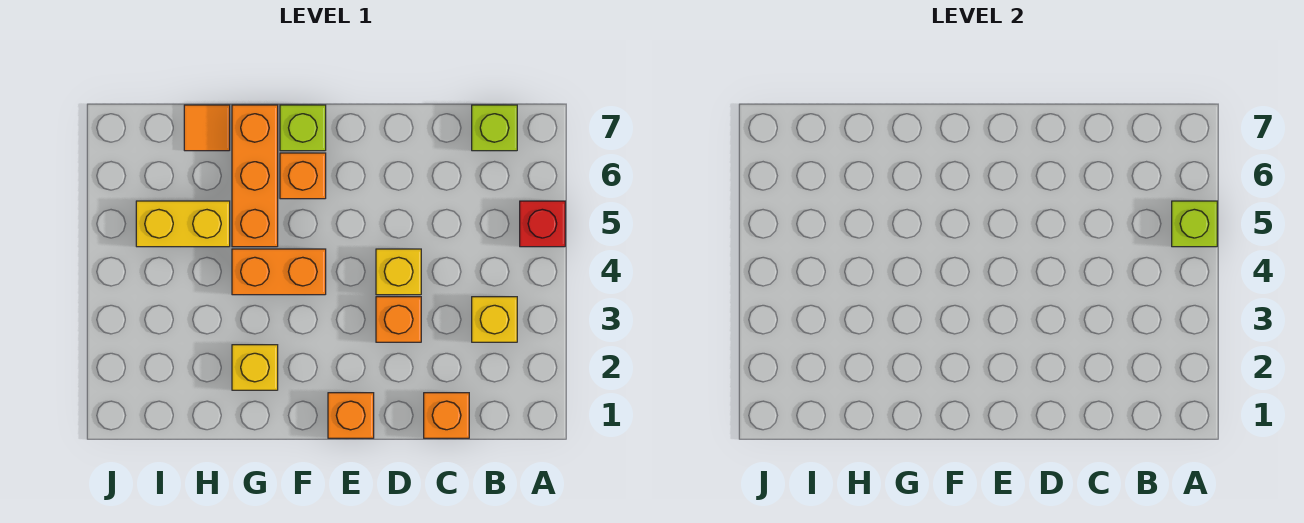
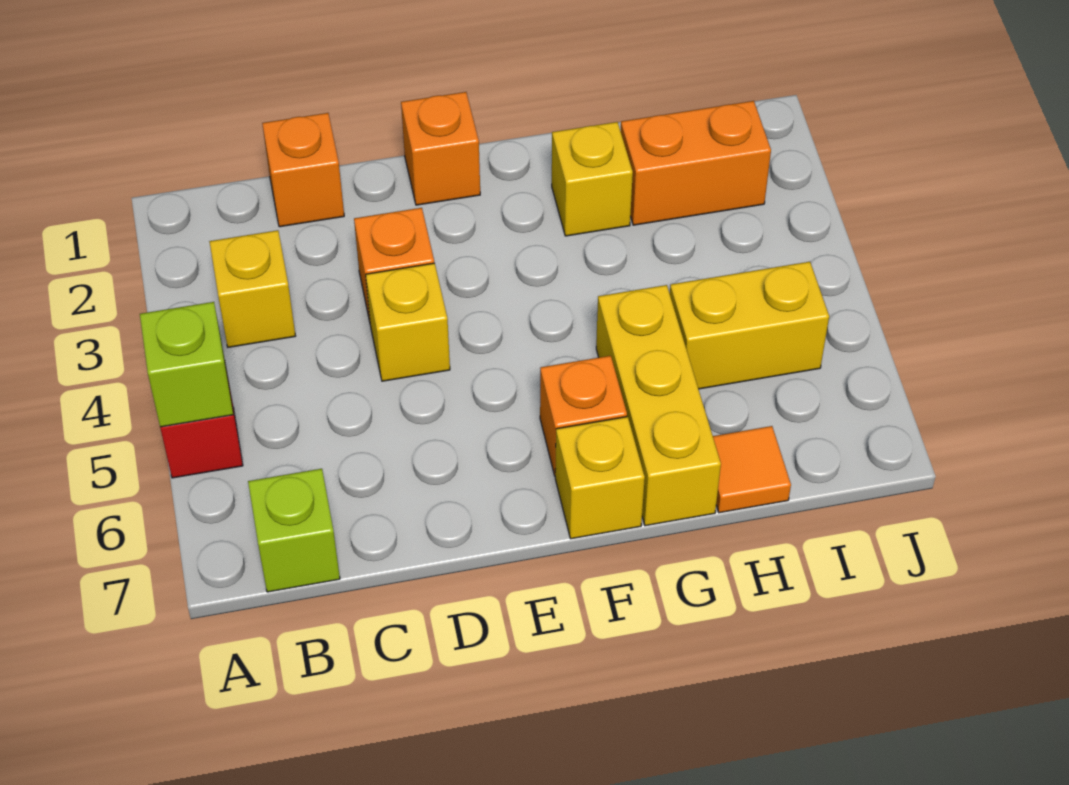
orange 1x2 brick [232,249,326,295] -> orange 1x2 brick moved to [621,101,771,225]
lime 1x1 brick [280,105,326,151] -> yellow 1x1 brick [555,417,645,539]
orange 1x3 brick [232,105,278,247] -> yellow 1x3 brick [596,285,721,526]

